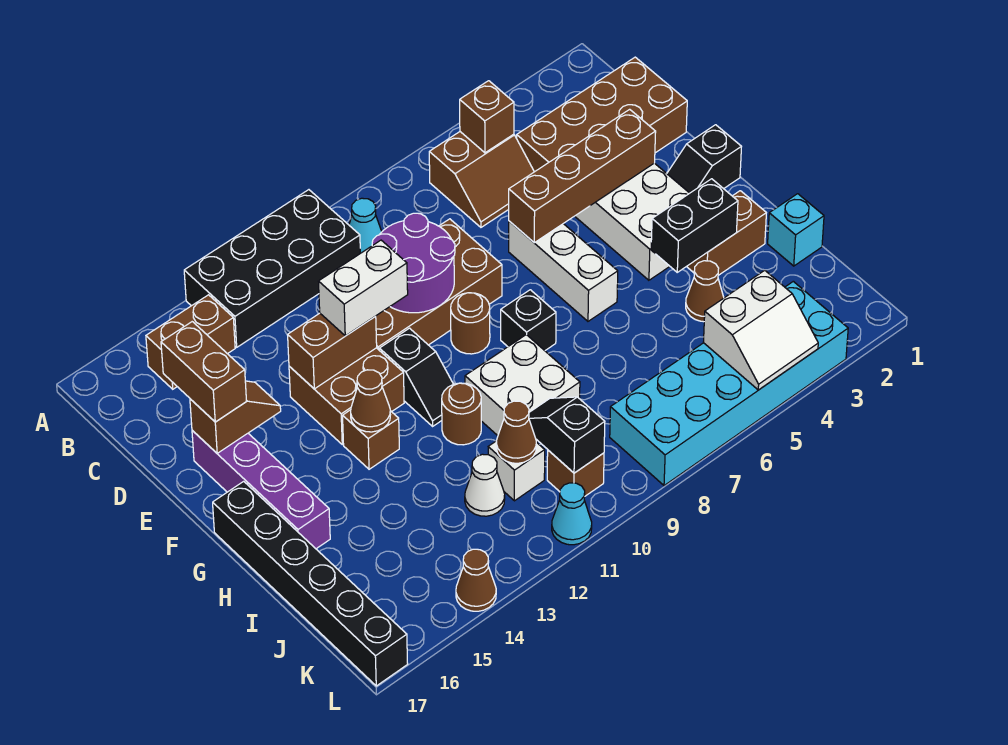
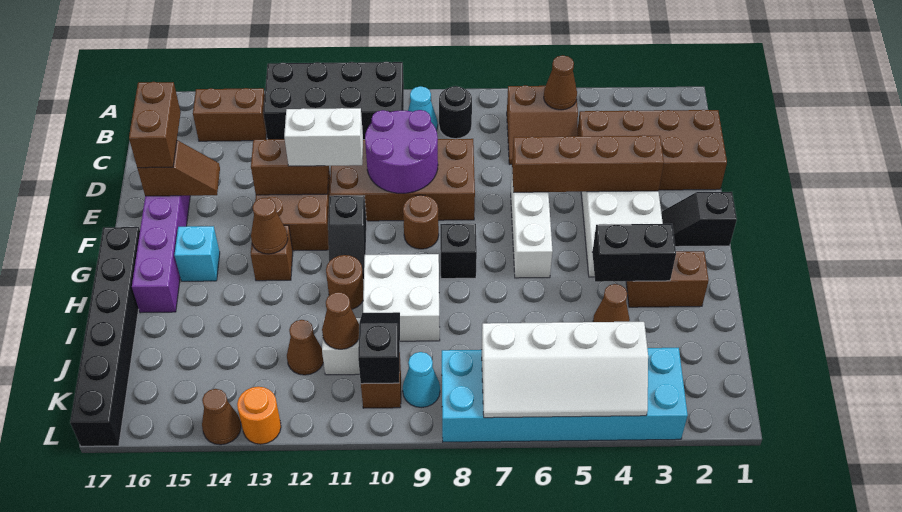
brown 1x1 brick [460,81,514,153] -> brown 1x1 cone [544,55,577,110]
none -> black 1x1 round brick [439,86,472,139]
cyan 1x1 brick [768,194,824,266] -> cyan 1x1 brick moved to [175,226,220,281]
white 1x1 cone [465,454,505,516] -> brown 1x1 cone [287,320,323,375]
white 2x2 slope [703,270,818,390] -> white 2x4 slope [481,322,648,418]
cyan 1x1 cone [552,483,592,545] -> cyan 1x1 cone moved to [403,352,440,407]
none -> orange 1x1 round brick [237,387,281,444]

